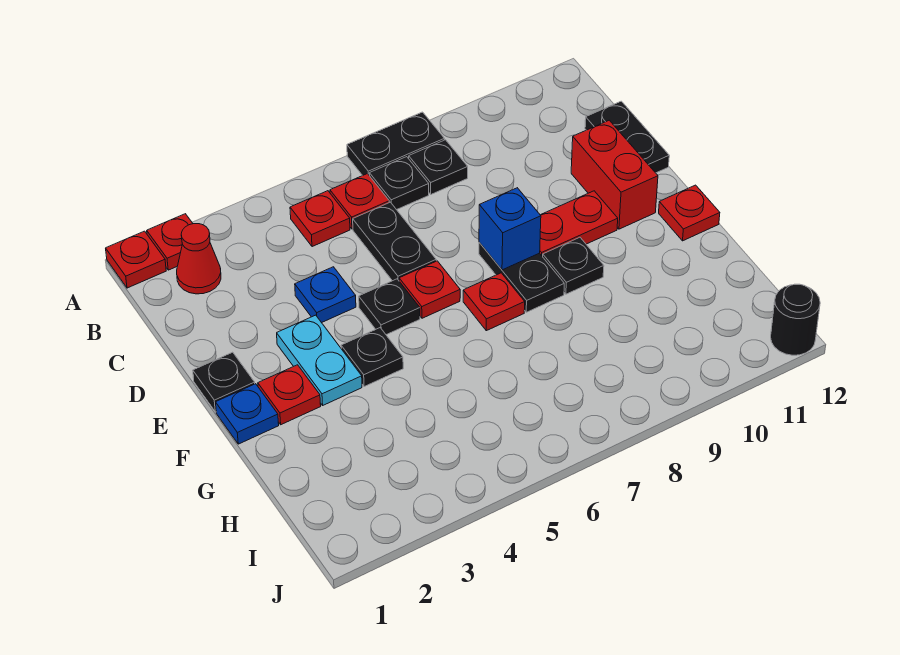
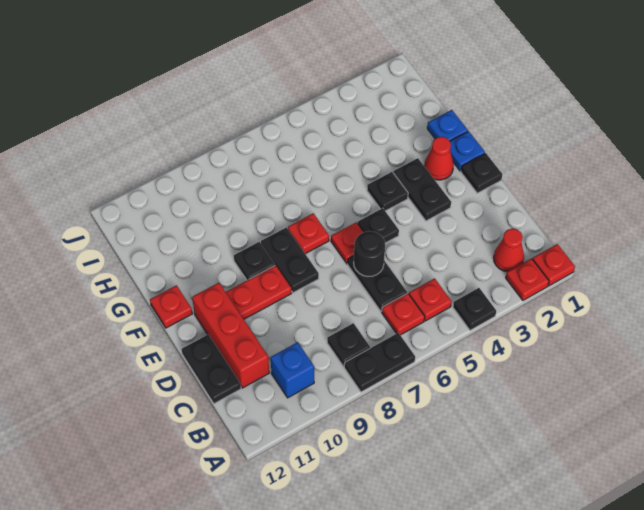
black 1x1 plate [369,157,429,210] -> black 1x1 plate moved to [453,288,496,330]
blue 1x1 plate [295,267,356,323] -> blue 1x1 plate moved to [427,110,468,141]
red 1x2 brick [571,120,658,229] -> red 1x3 brick [192,283,269,388]
cyan 1x2 plate [277,315,362,405] -> black 1x2 plate [393,158,451,221]
blue 1x1 brick [479,188,541,270] -> blue 1x1 brick moved to [271,342,314,398]
red 1x1 plate [258,365,321,425] -> red 1x1 cone [424,137,454,180]
black 1x1 round brick [771,284,820,355] -> black 1x1 round brick moved to [354,231,385,276]

